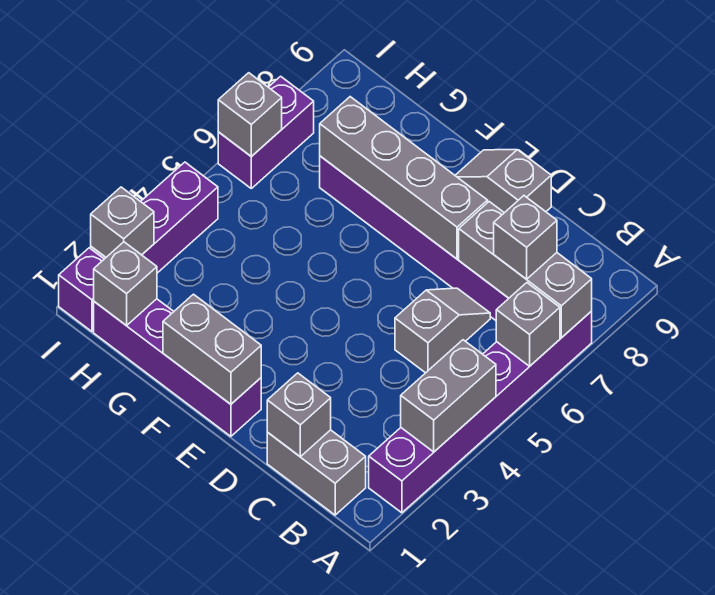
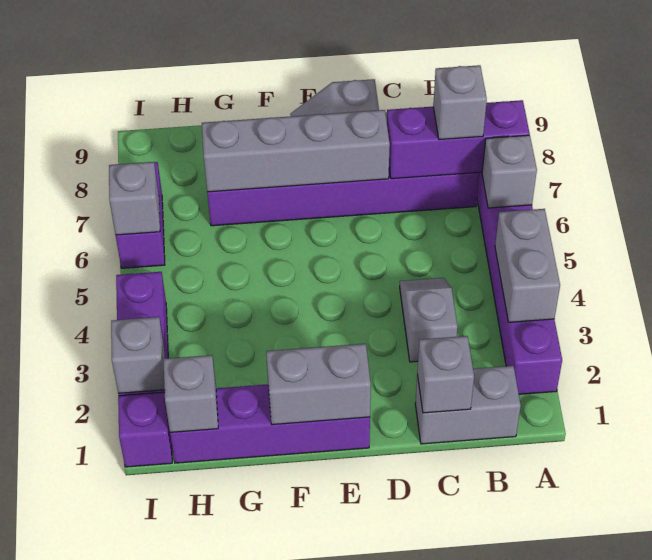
grey 1x3 brick [459,202,592,338] -> purple 1x3 brick [387,100,530,179]
grey 1x2 slope [395,288,490,373] -> grey 1x2 slope moved to [400,278,458,362]

